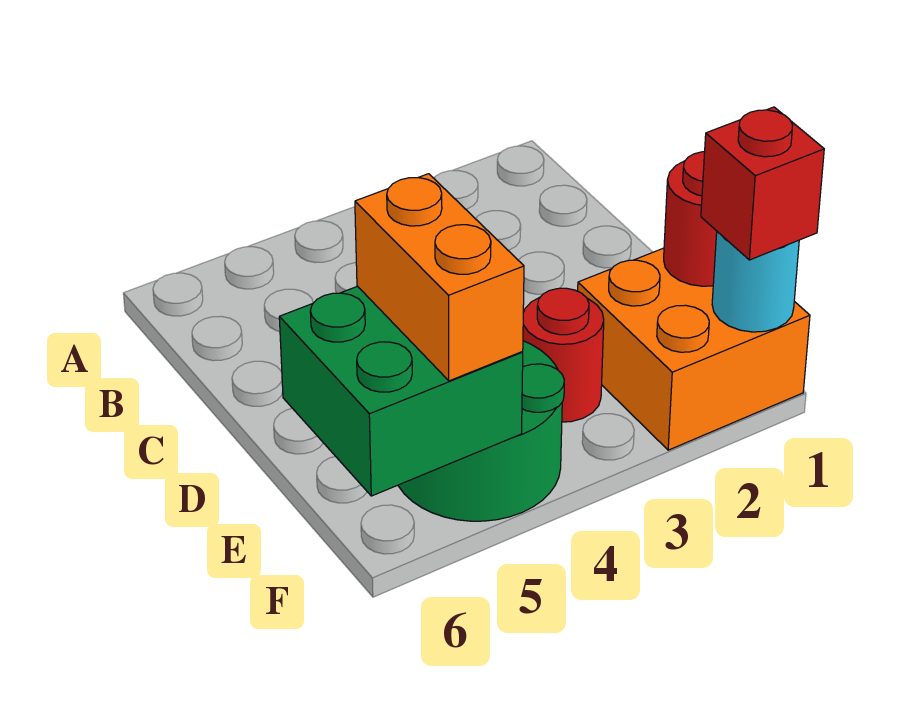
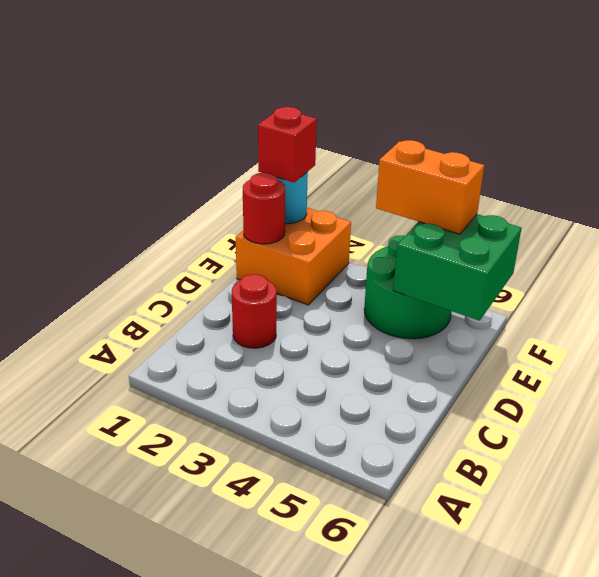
red 1x1 round brick [523,288,604,422] -> red 1x1 round brick moved to [232,274,277,348]
orange 1x2 brick [355,174,524,381] -> orange 1x2 brick turned to [376,140,484,234]

